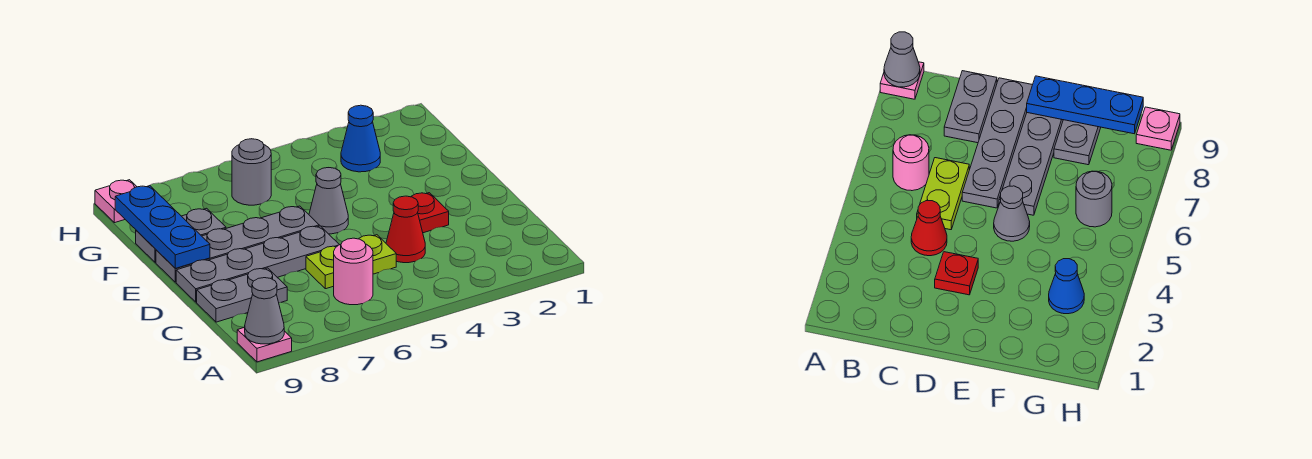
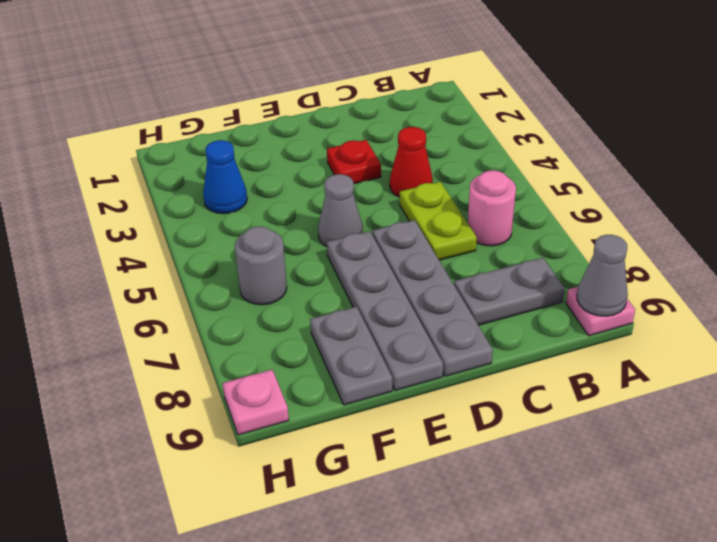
grey 1x2 plate [197,268,287,322] -> grey 1x2 plate turned to [454,258,565,325]
blue 1x3 plate [115,186,210,268] -> none

